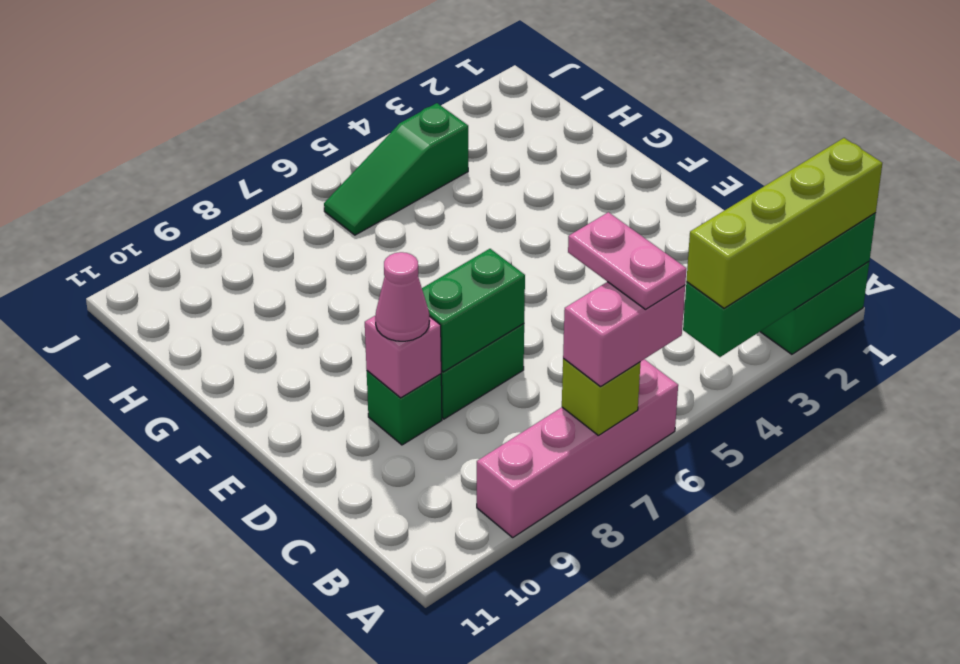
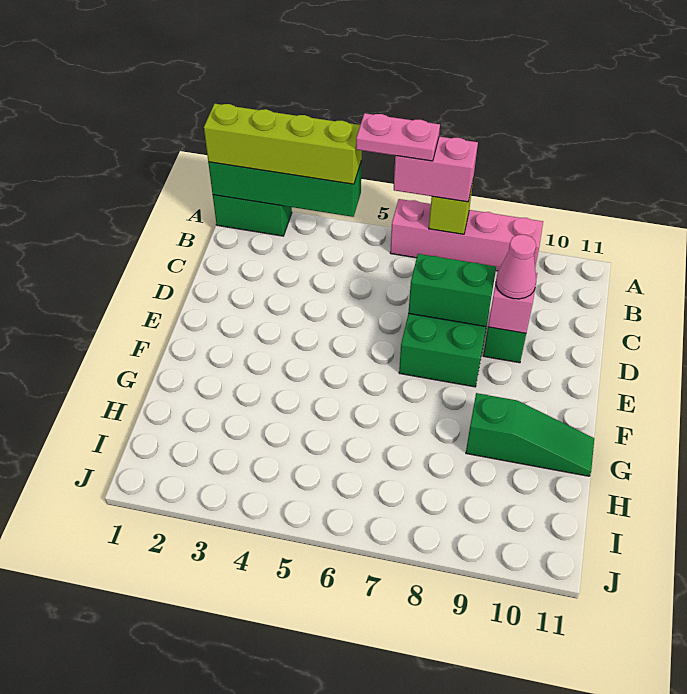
pink 1x2 plate [568,212,686,309] -> pink 1x2 plate turned to [356,113,440,161]
green 1x3 slope [324,103,468,235] -> green 1x3 slope moved to [466,393,594,476]

